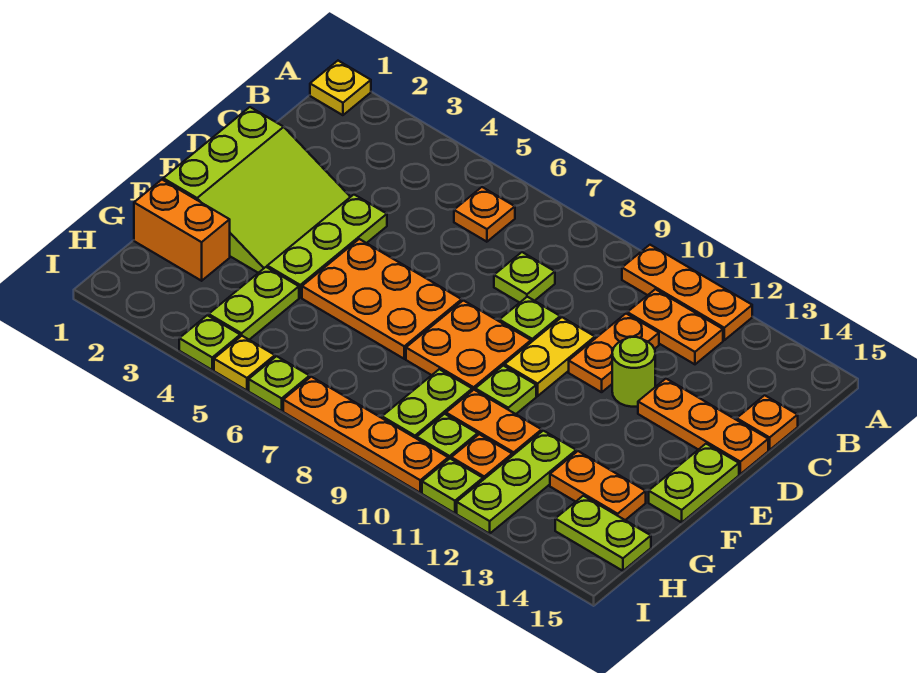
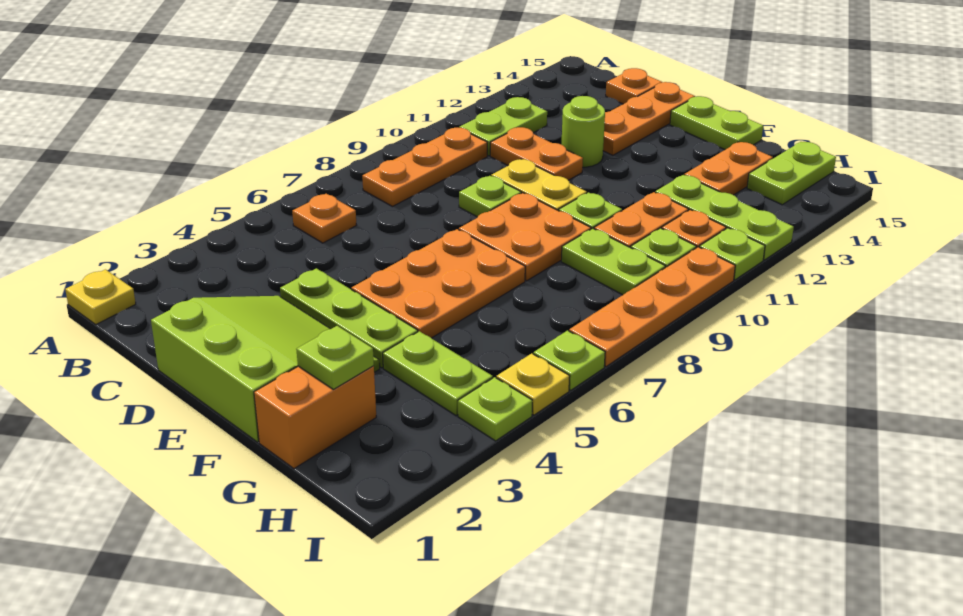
orange 1x3 plate [622,245,752,340] -> orange 1x3 plate moved to [362,128,487,207]
orange 1x2 plate [627,289,723,364] -> lime 1x2 plate [459,97,547,156]
lime 1x1 plate [494,252,555,303] -> lime 1x1 plate moved to [296,326,374,389]

